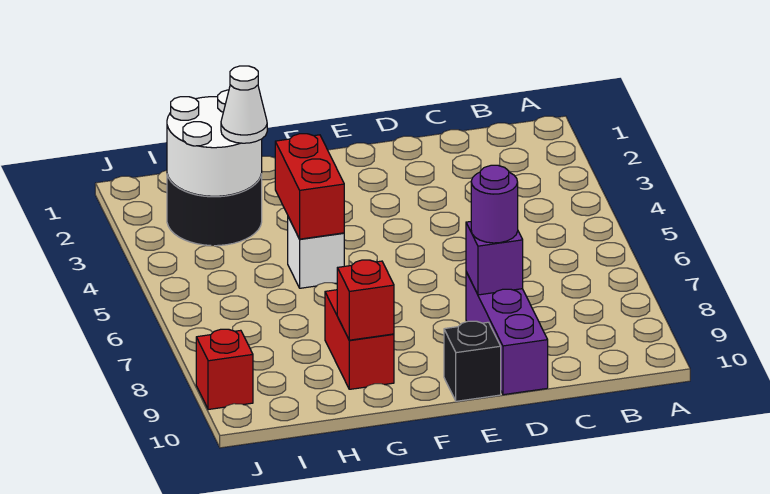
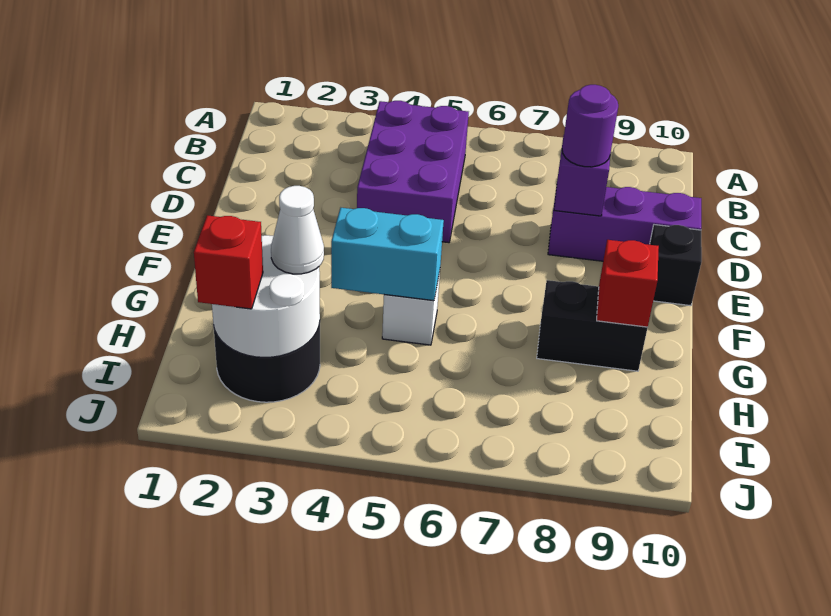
none -> purple 2x3 brick [357,101,469,243]
red 1x2 brick [275,134,344,239] -> cyan 1x2 brick [331,208,444,301]
red 1x2 brick [325,290,394,389] -> black 1x2 brick [537,280,648,371]
red 1x1 brick [196,329,253,410] -> red 1x1 brick moved to [194,215,263,309]

